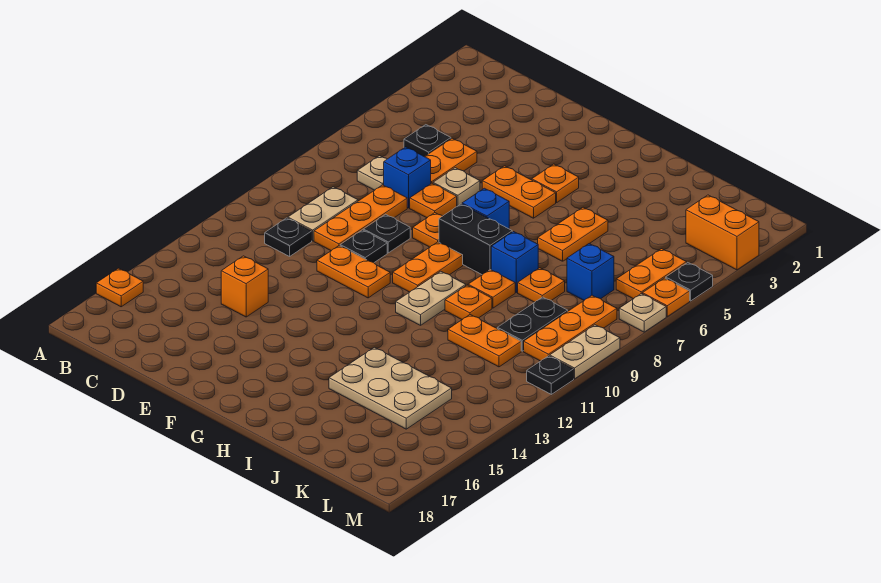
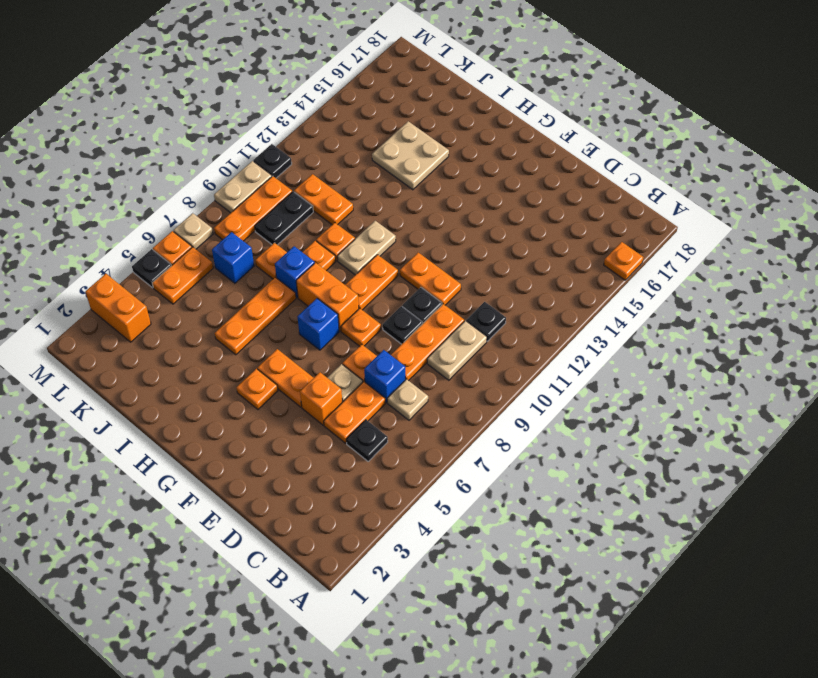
orange 1x1 brick [221,256,268,317] -> orange 1x1 brick moved to [300,372,342,425]
black 1x2 brick [439,204,512,275] -> orange 1x2 brick [296,263,359,331]
orange 1x2 plate [538,207,608,261] -> orange 1x3 plate [215,277,296,355]
tan 2x3 plate [329,347,452,429] -> tan 2x2 plate [372,121,449,190]

